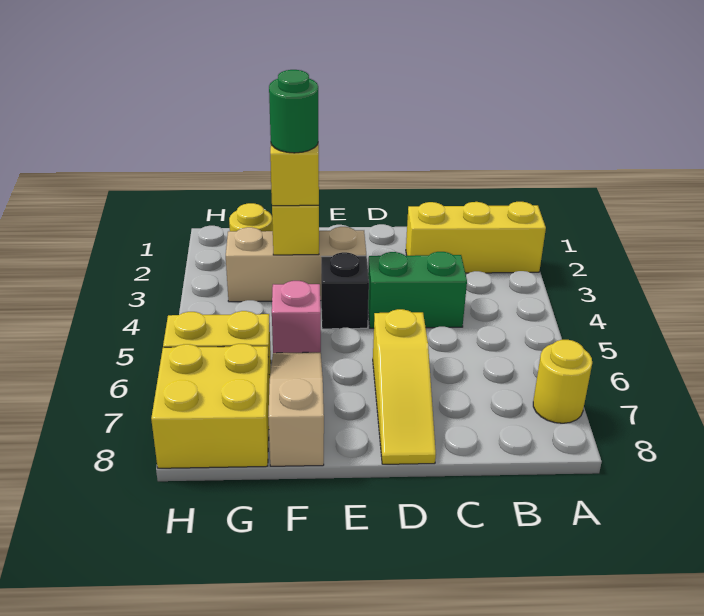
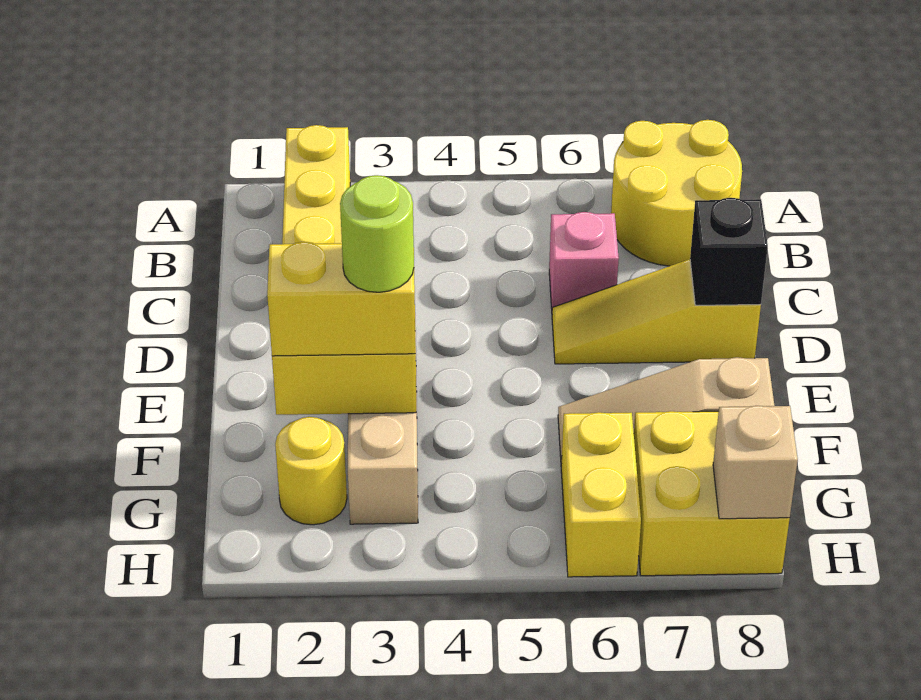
yellow 1x1 round brick [533,340,592,423] -> yellow 2x2 round brick [611,120,742,266]
green 1x2 brick [368,252,467,328] -> none
yellow 1x3 slope [373,309,436,464] -> yellow 1x3 slope turned to [552,260,761,364]
black 1x1 brick [321,252,369,329] -> black 1x1 brick moved to [690,198,768,305]
green 1x1 round brick [269,70,318,153] -> lime 1x1 round brick [340,175,414,292]
pink 1x1 brick [272,281,321,353] -> pink 1x1 brick moved to [549,212,619,308]
none -> tan 1x1 brick [713,406,798,519]

